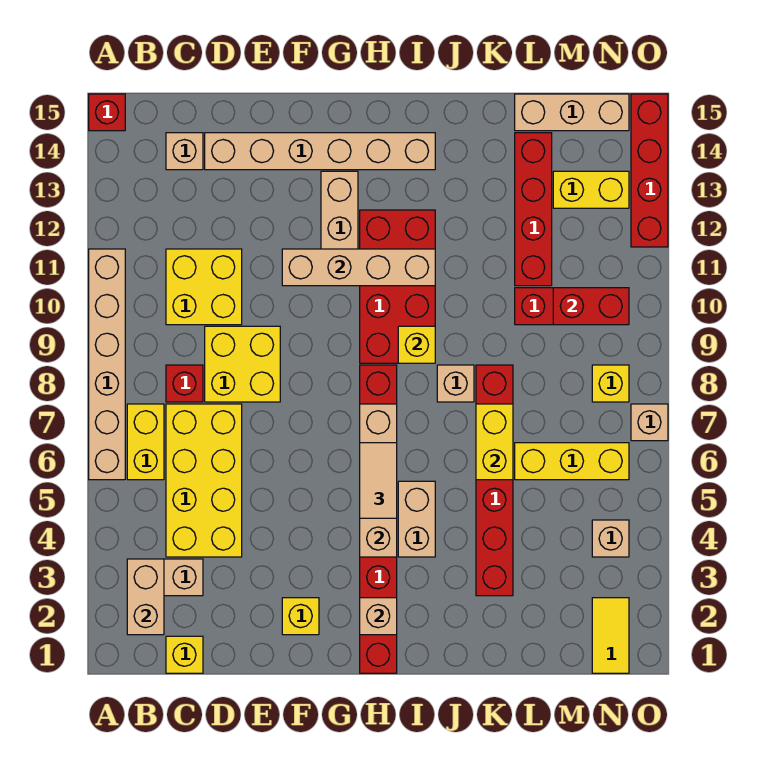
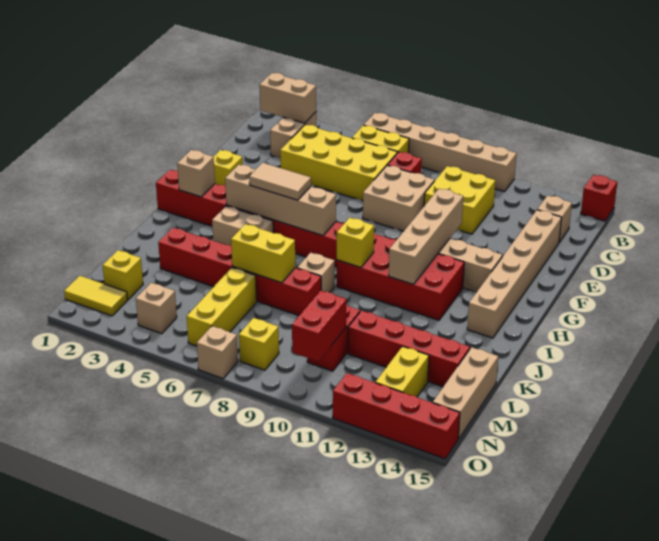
yellow 1x1 brick [166,636,203,673] -> yellow 1x1 brick moved to [103,250,143,300]
yellow 2x2 brick [205,326,280,402] -> tan 2x2 brick [363,165,434,231]

